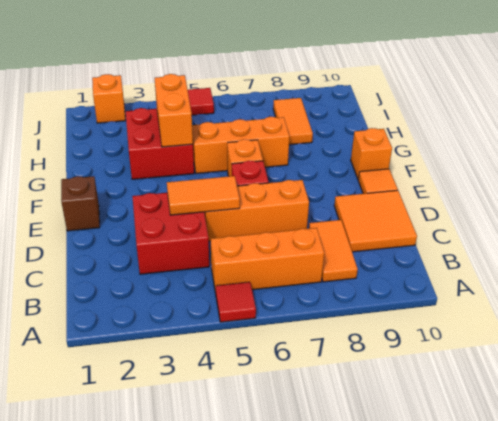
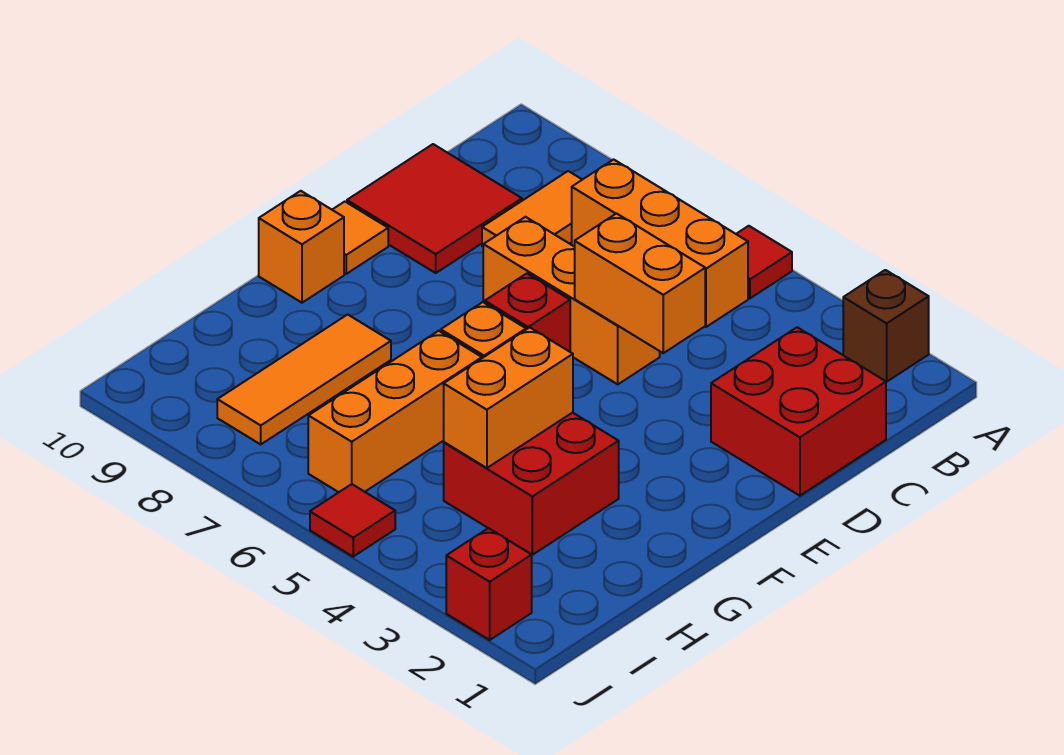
red 2x2 brick [132,193,209,274] -> red 2x2 brick moved to [711,327,886,496]
orange 2x2 tile [334,190,417,252] -> red 2x2 tile [347,144,522,273]
orange 1x2 tile [167,176,240,215] -> orange 1x2 brick [575,214,705,353]
brown 1x1 brick [61,176,100,231] -> brown 1x1 brick moved to [843,270,929,382]
orange 1x3 brick [192,117,290,174] -> orange 1x3 brick turned to [308,331,482,492]
orange 1x2 tile [273,98,313,145] -> orange 1x3 tile [217,314,391,444]
orange 1x1 brick [92,74,126,123] -> red 1x1 brick [446,528,532,640]

